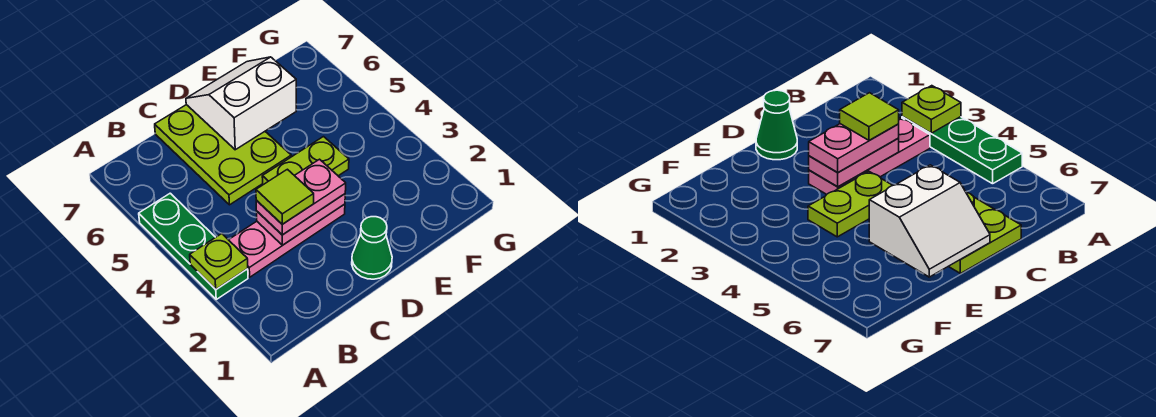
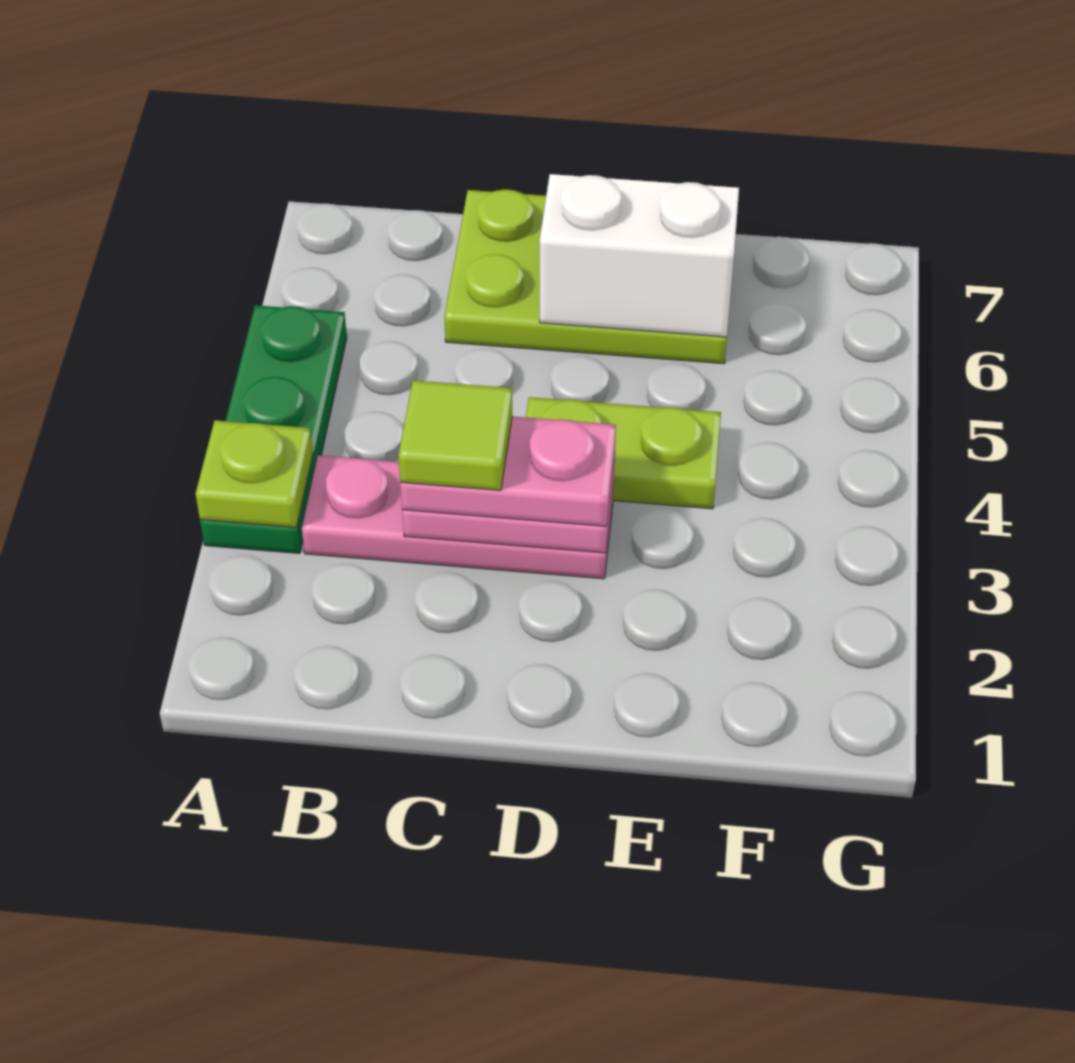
lime 2x3 plate [155,105,291,205] -> lime 2x3 plate turned to [444,189,727,364]
green 1x1 cone [352,217,392,279] -> none

